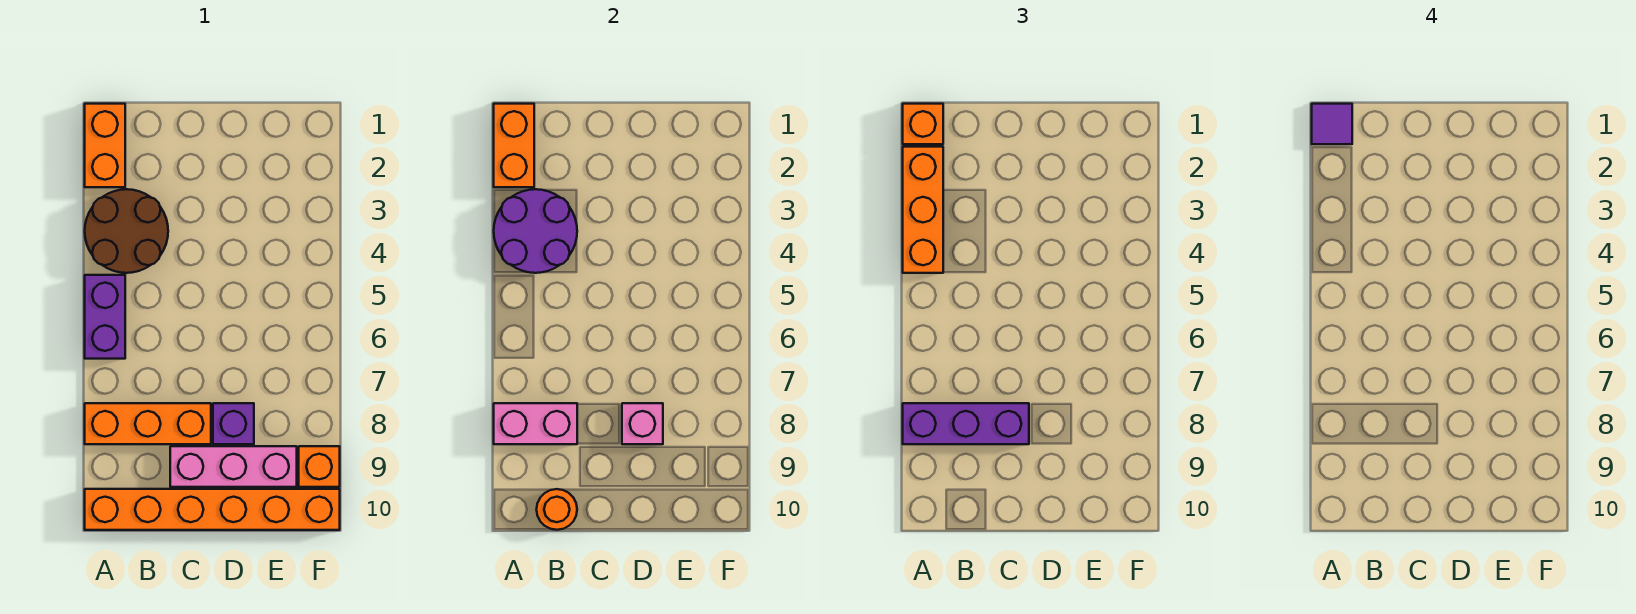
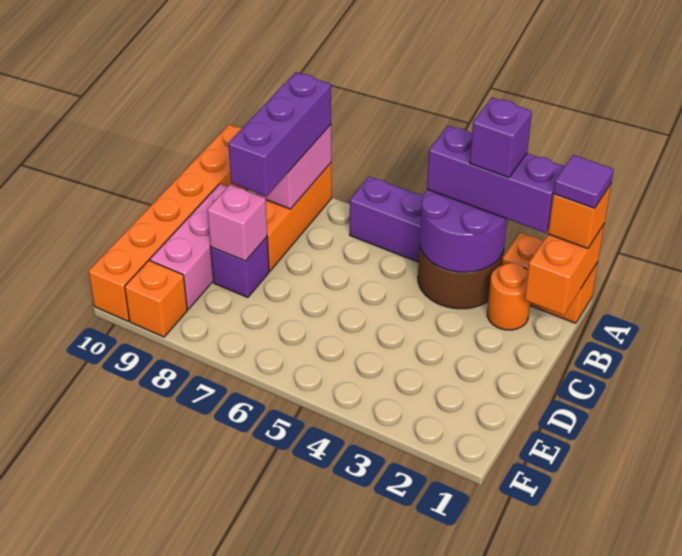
orange 1x2 brick [494,104,534,187] -> orange 1x2 brick turned to [524,225,604,315]
orange 1x3 brick [903,147,943,273] -> purple 1x3 brick [427,126,565,233]
none -> purple 1x1 brick [470,97,532,178]
orange 1x1 round brick [537,489,577,530] -> orange 1x1 round brick moved to [487,263,530,330]

